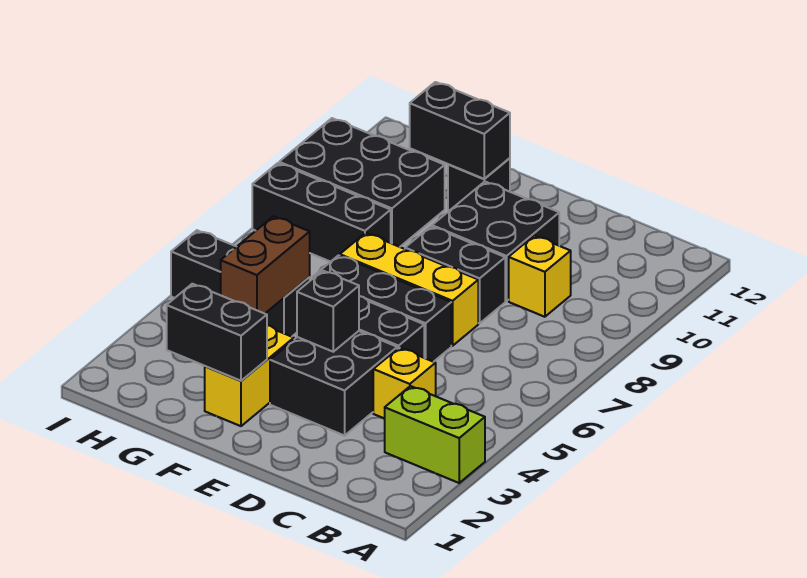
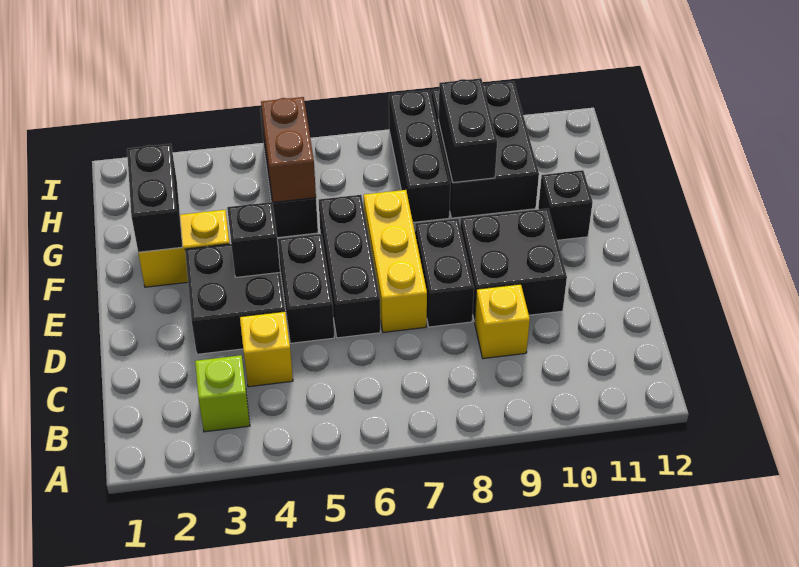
lime 1x2 brick [385,386,485,483] -> lime 1x1 brick [195,355,250,432]
black 1x2 brick [410,82,510,179] -> black 1x2 brick moved to [438,78,497,183]
brown 1x2 brick [221,216,310,314] -> brown 1x2 brick turned to [261,97,316,202]

